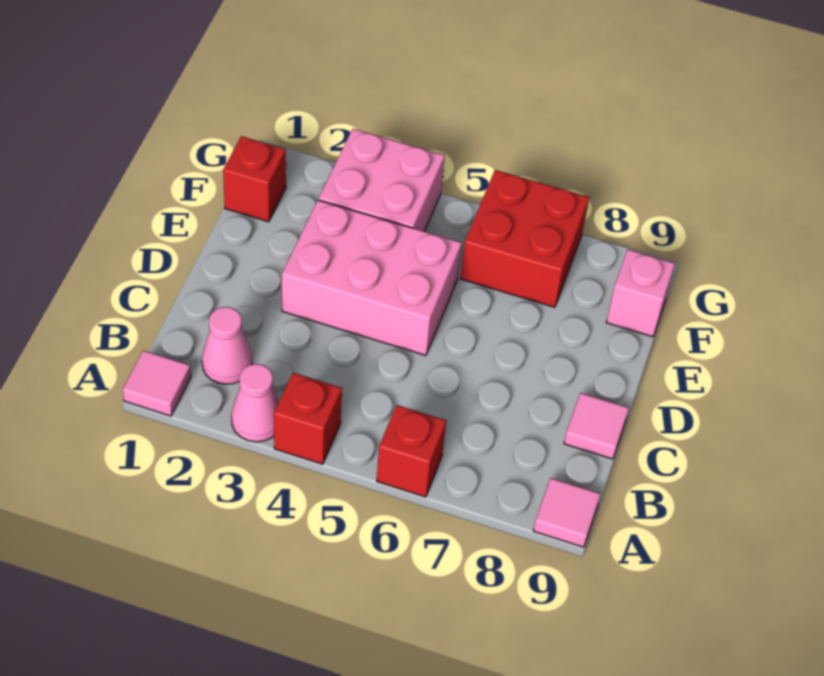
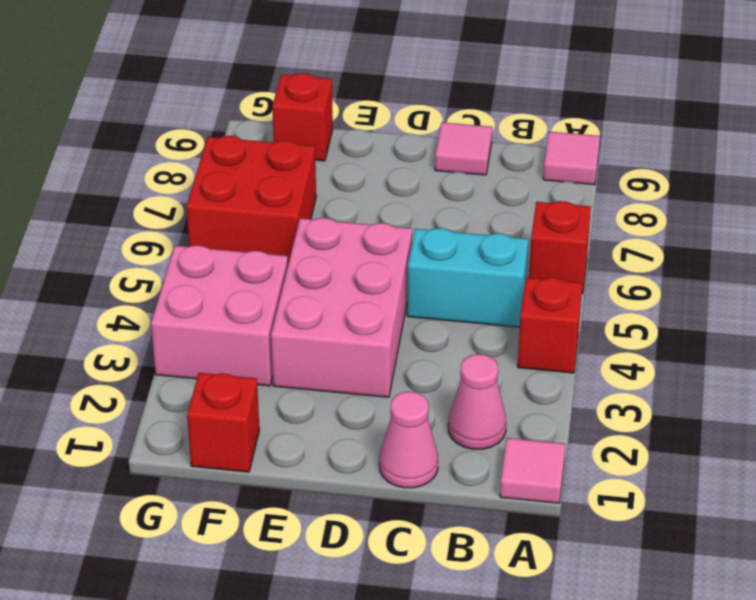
pink 1x1 cone [231,364,279,442] -> pink 1x1 cone moved to [379,391,438,488]
none -> cyan 1x2 brick [407,228,528,327]
pink 1x1 brick [606,250,675,337] -> red 1x1 brick [272,73,333,161]

